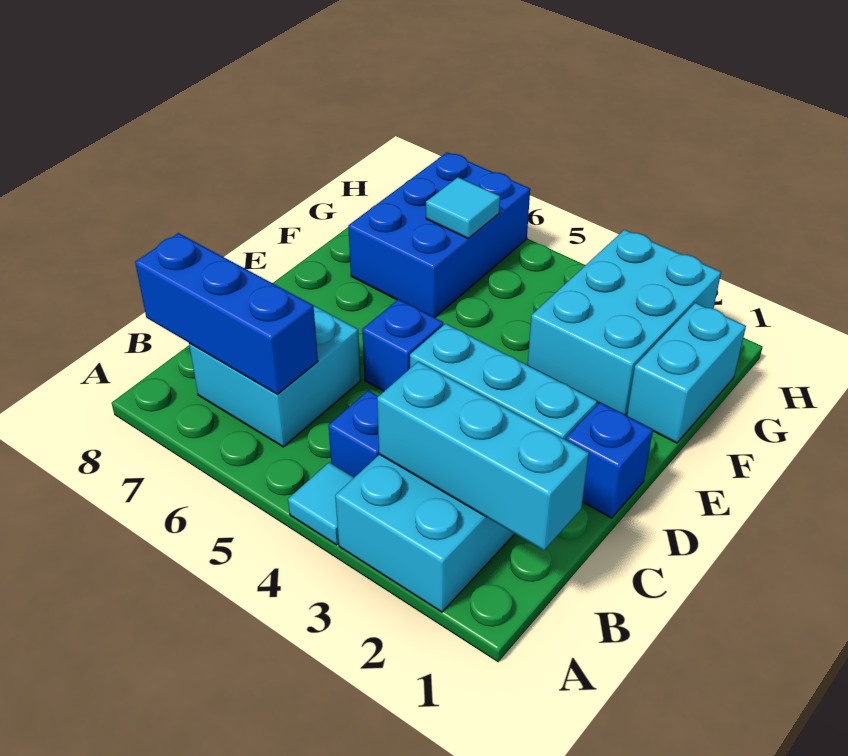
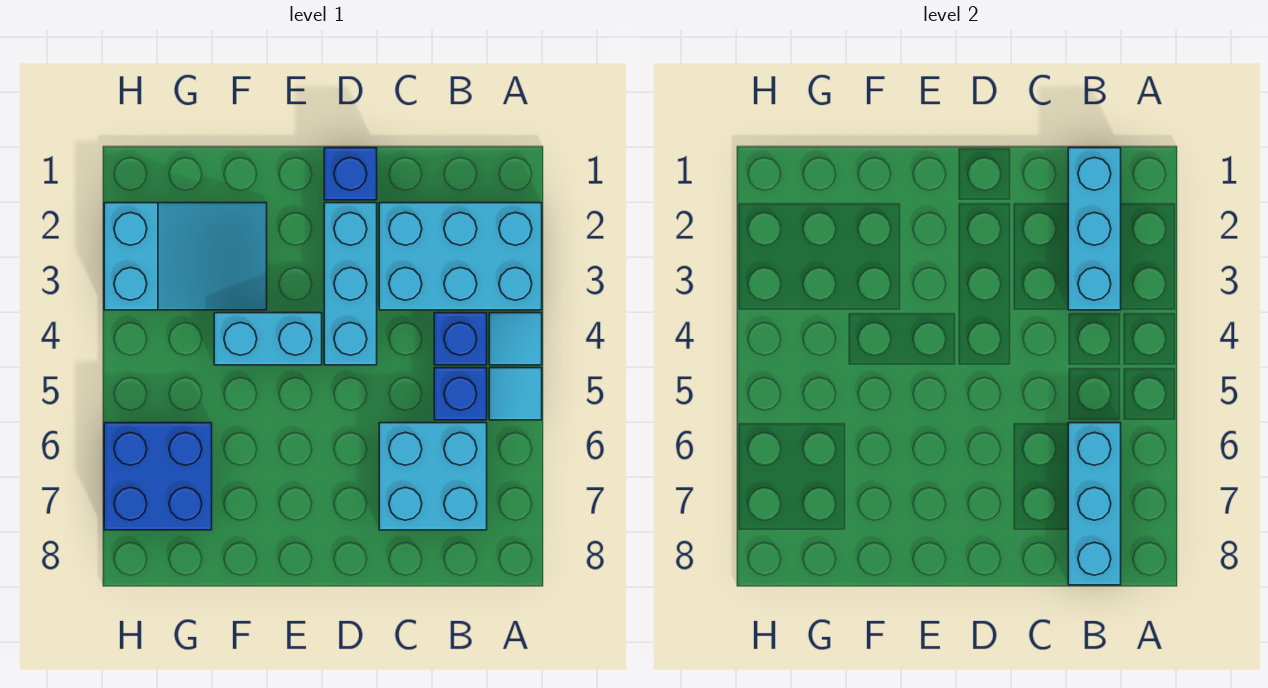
blue 1x3 brick [135,233,318,394] -> cyan 1x3 brick [1068,423,1121,585]
blue 1x1 brick [362,299,443,391] -> blue 1x1 brick moved to [434,368,487,420]
cyan 1x2 brick [627,303,746,443] -> cyan 1x2 brick moved to [214,313,322,365]
cyan 2x3 brick [528,230,721,415] -> cyan 2x3 slope [104,203,267,310]
blue 2x3 brick [348,152,530,318] -> blue 2x2 brick [104,423,212,530]
cyan 1x1 tile [426,177,500,239] -> cyan 1x1 tile moved to [489,368,542,420]

